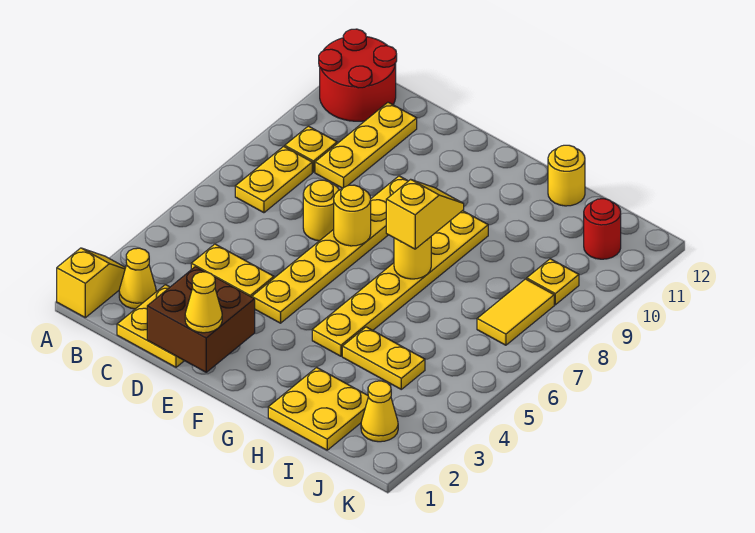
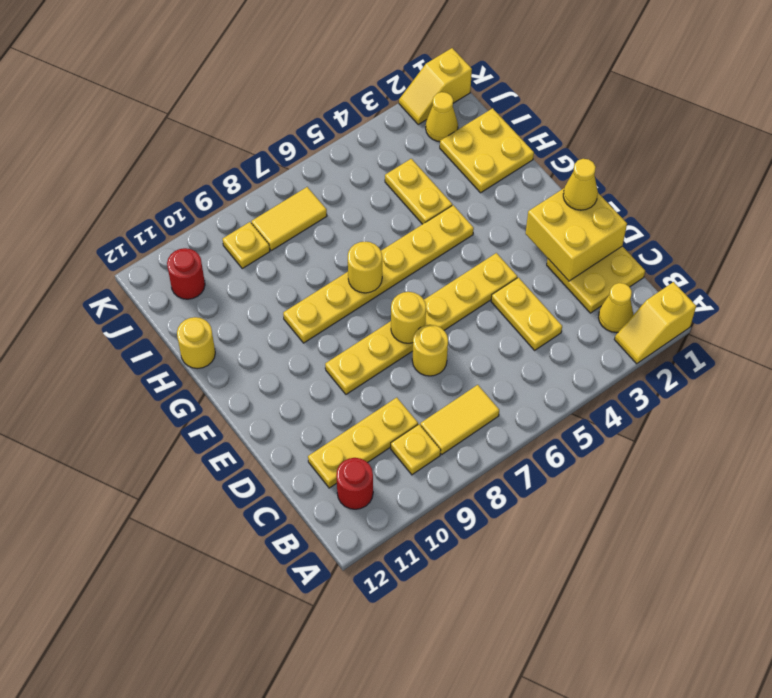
red 2x2 round brick [319,29,397,121] -> red 1x1 round brick [336,458,373,509]
yellow 1x2 plate [235,146,312,213] -> yellow 1x2 tile [420,385,499,454]
brown 2x2 brick [147,266,255,372] -> yellow 2x2 brick [526,188,627,281]
yellow 1x2 slope [386,179,464,249] -> yellow 1x2 slope moved to [399,48,472,124]

